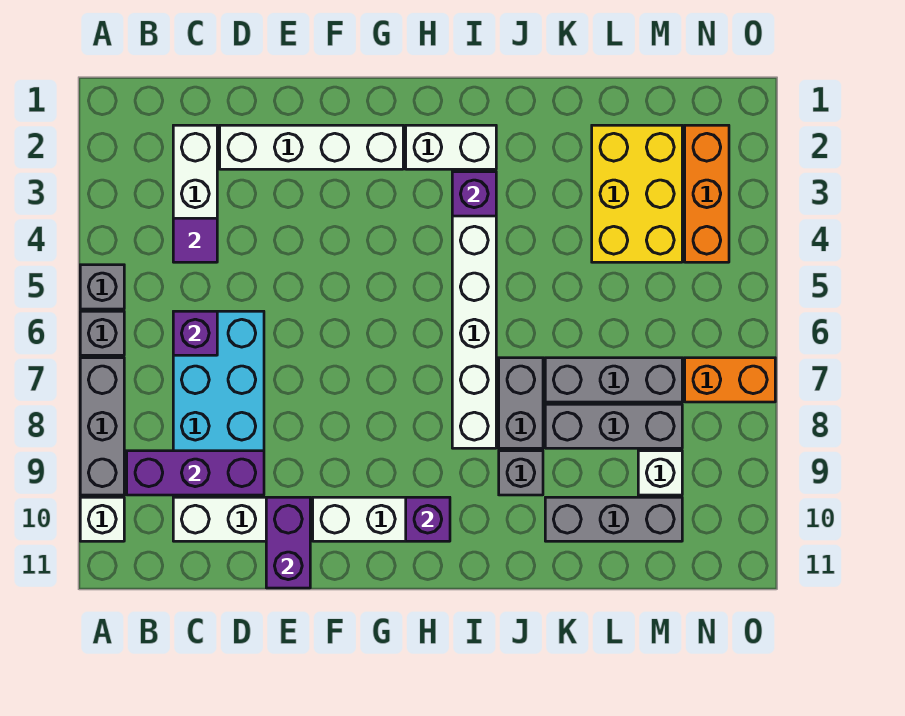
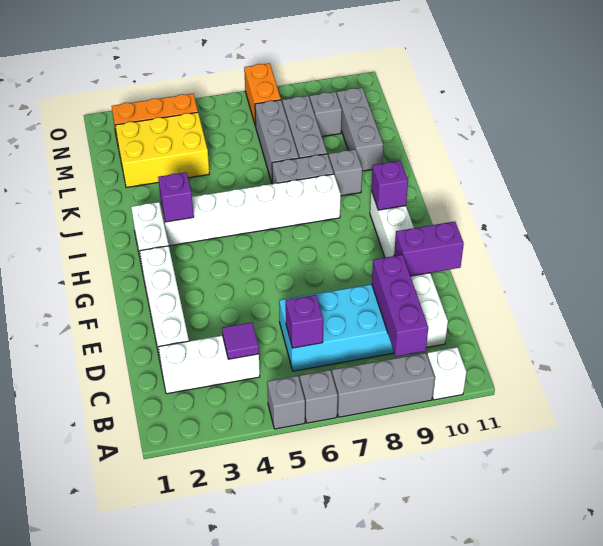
white 1x1 brick [638,451,682,495] -> grey 1x1 brick [310,92,342,137]

